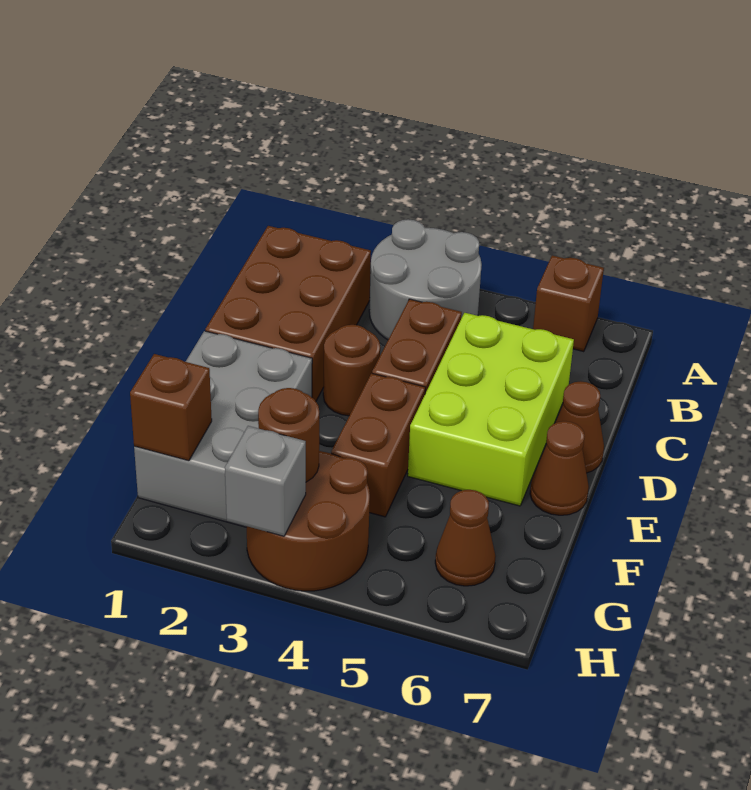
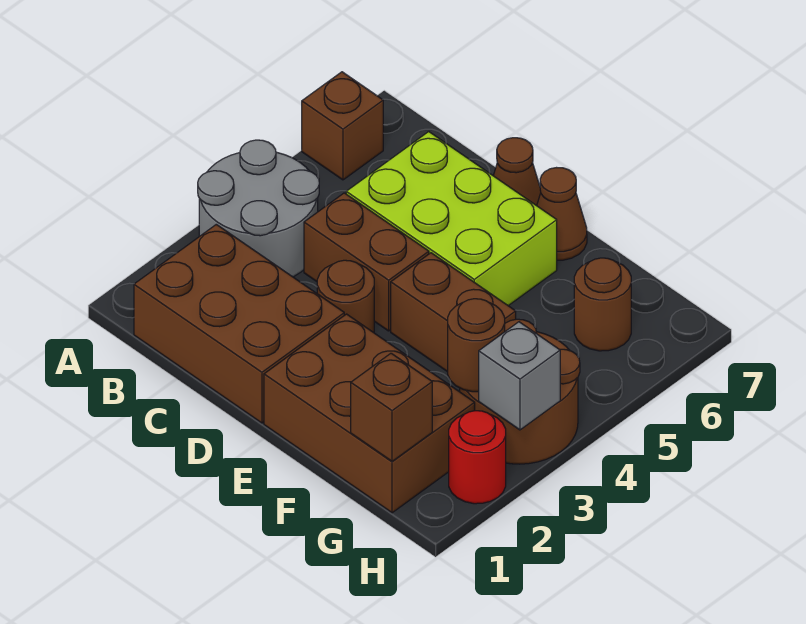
grey 2x3 brick [134,331,312,527] -> brown 2x3 brick [264,314,475,513]
brown 1x1 cone [435,490,496,586] -> brown 1x1 round brick [574,258,631,351]
none -> red 1x1 round brick [449,411,506,504]

